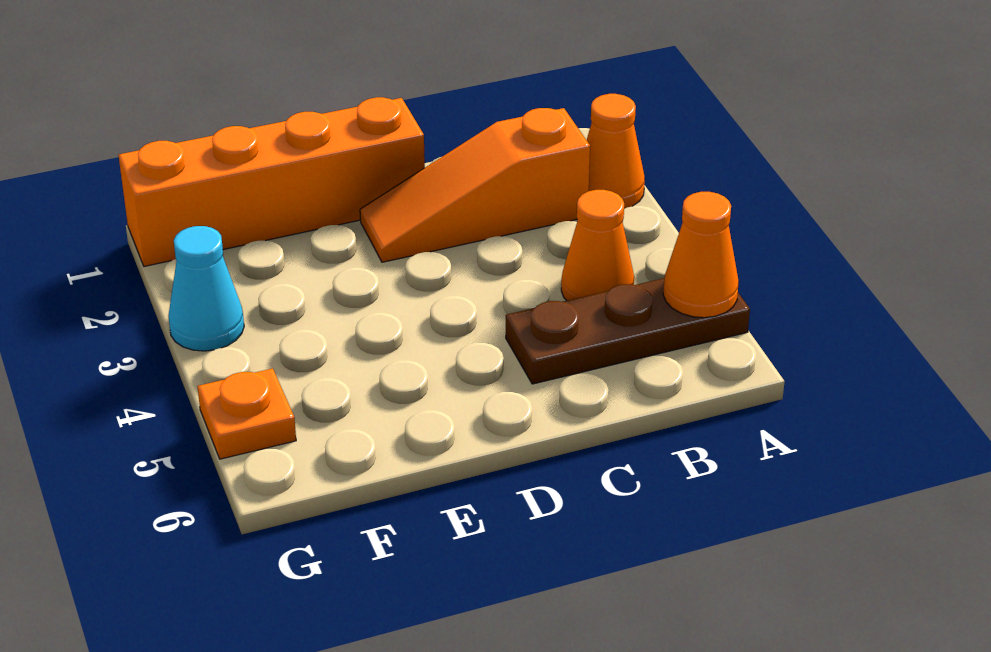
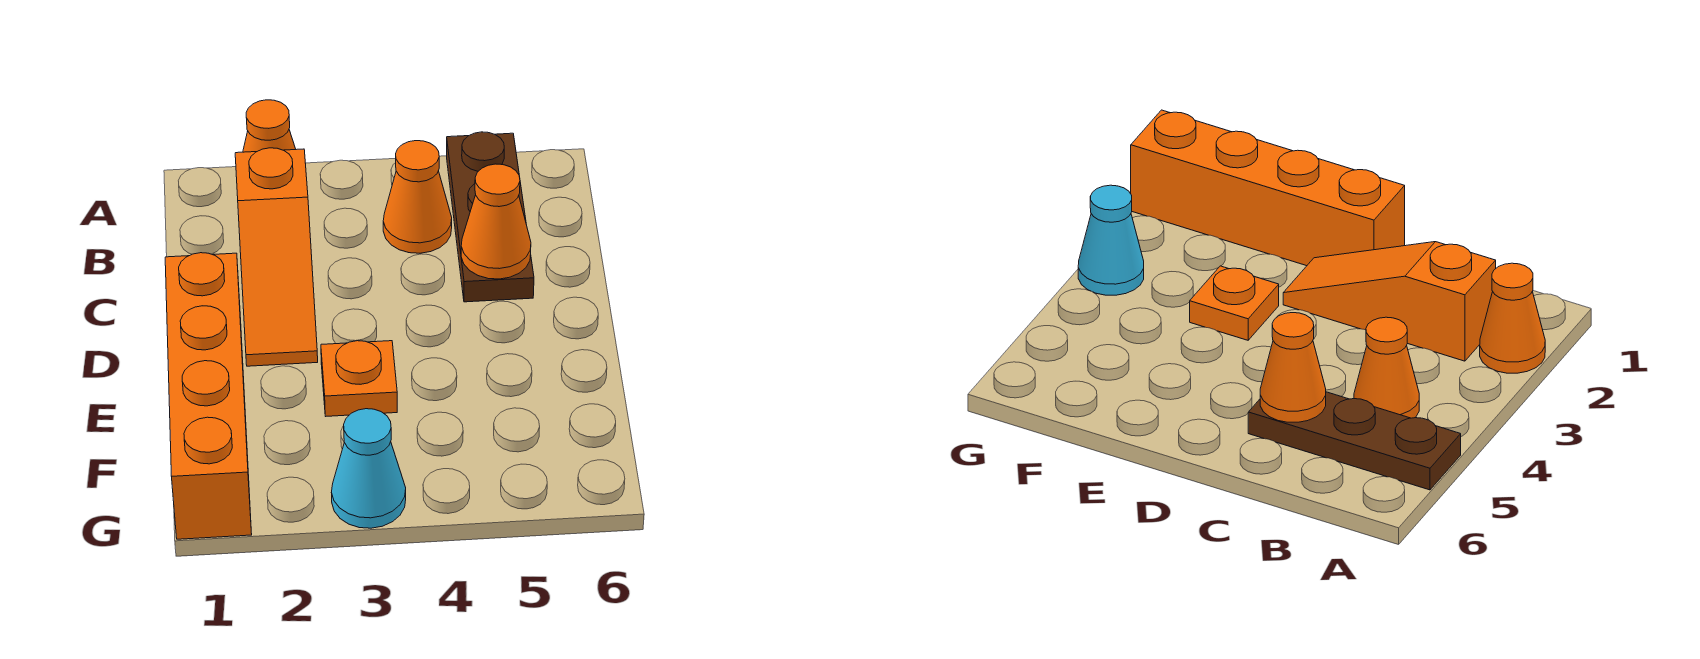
orange 1x1 cone [663,192,739,318] -> orange 1x1 cone moved to [461,164,531,279]
orange 1x1 plate [197,368,296,459] -> orange 1x1 plate moved to [321,341,397,416]

